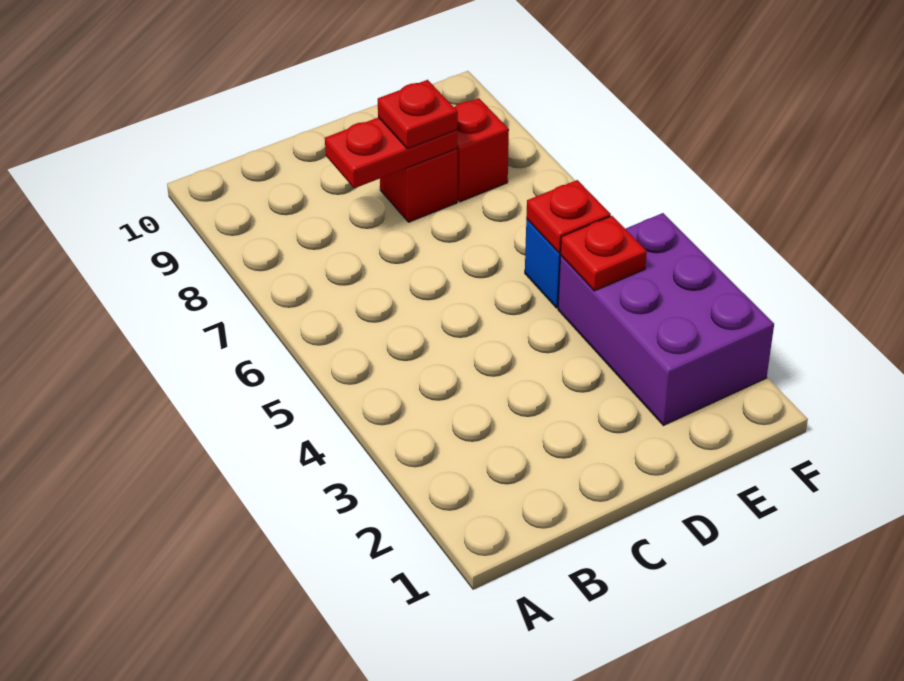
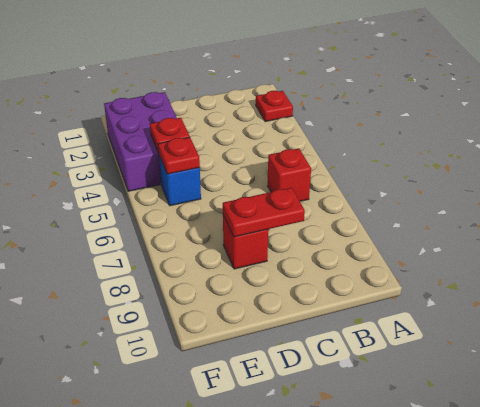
red 1x1 plate [378,80,458,149] -> red 1x1 plate moved to [256,91,293,122]
red 1x1 brick [454,98,509,202] -> red 1x1 brick moved to [268,149,311,201]

